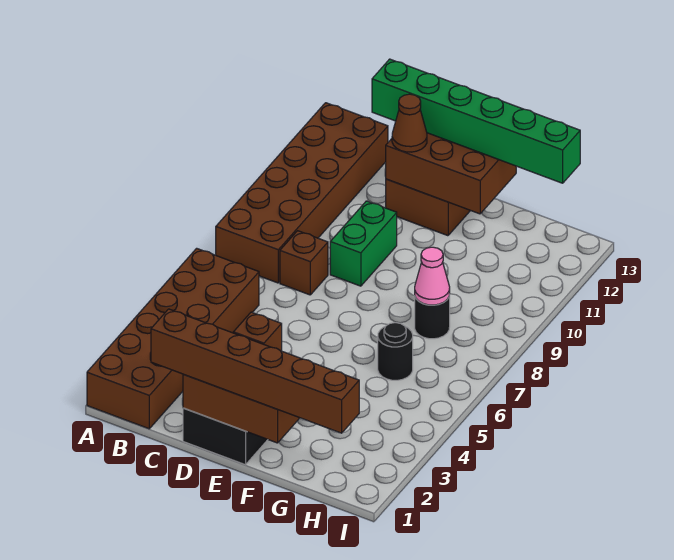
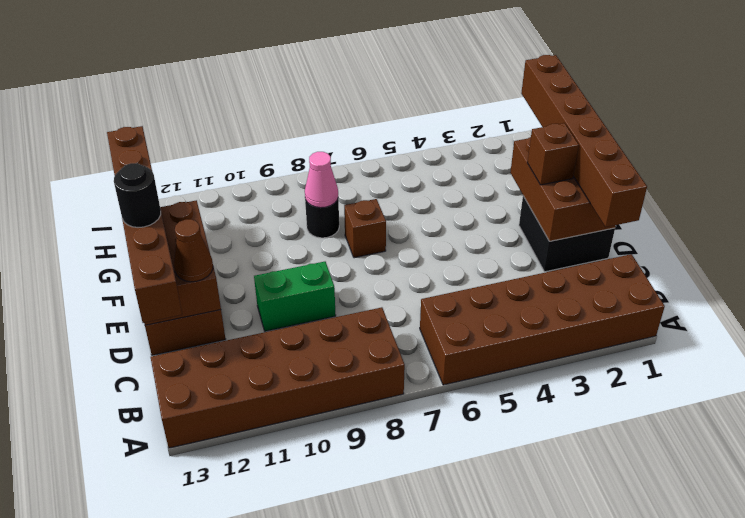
brown 1x1 brick [280,231,328,295] -> brown 1x1 brick moved to [344,199,386,258]
green 1x6 brick [372,59,580,183] -> brown 1x6 brick [107,126,182,323]
black 1x1 round brick [378,323,413,380] -> black 1x1 round brick moved to [114,163,161,227]

